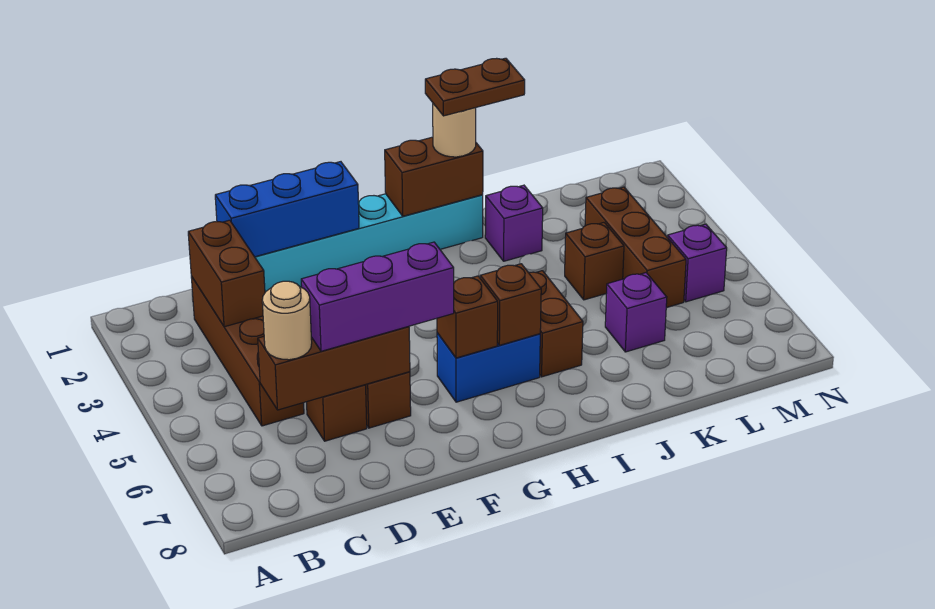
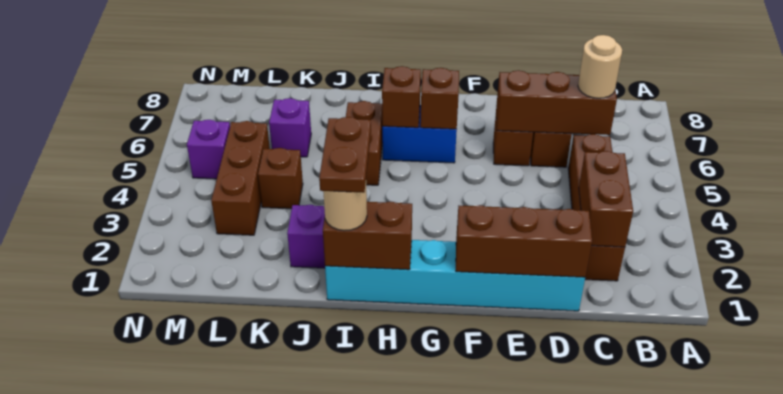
blue 1x3 brick [215,162,359,257] -> brown 1x3 brick [456,205,592,277]
purple 1x3 brick [301,242,454,351] -> none
brown 1x2 plate [425,58,525,116] -> brown 1x2 plate turned to [319,117,371,193]

